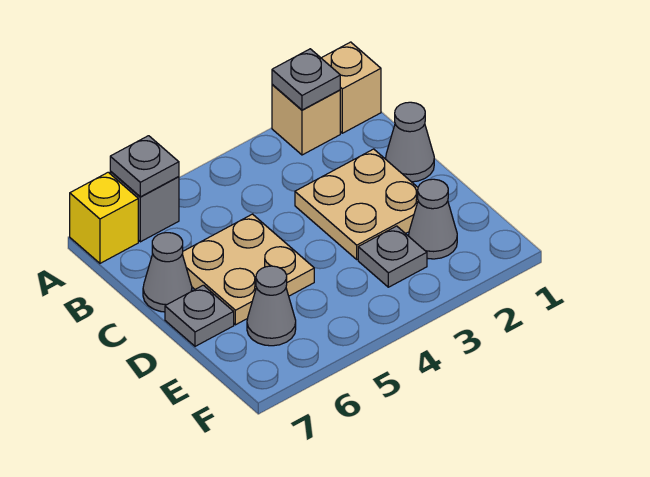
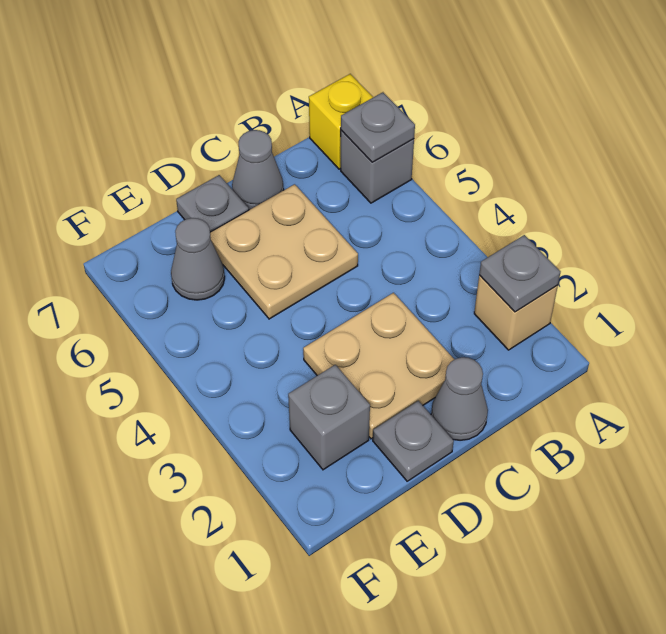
tan 1x1 brick [322,42,381,133] -> none
grey 1x1 cone [409,179,457,259] -> grey 1x1 brick [288,365,370,470]
grey 1x1 plate [358,226,427,287] -> grey 1x1 plate moved to [373,401,454,481]

